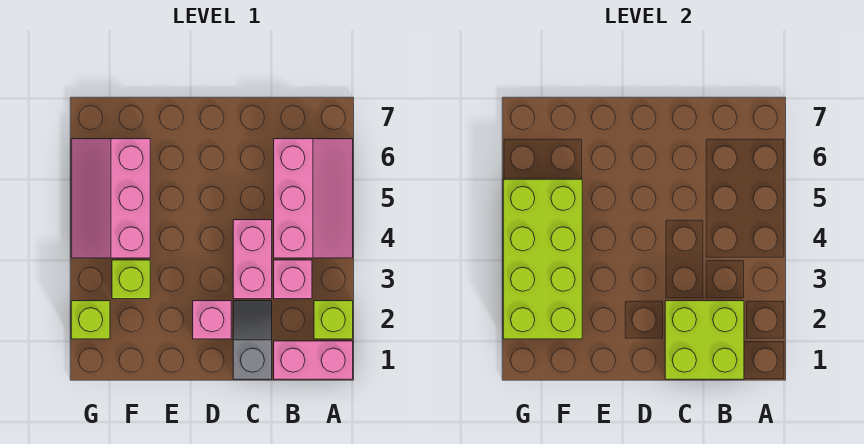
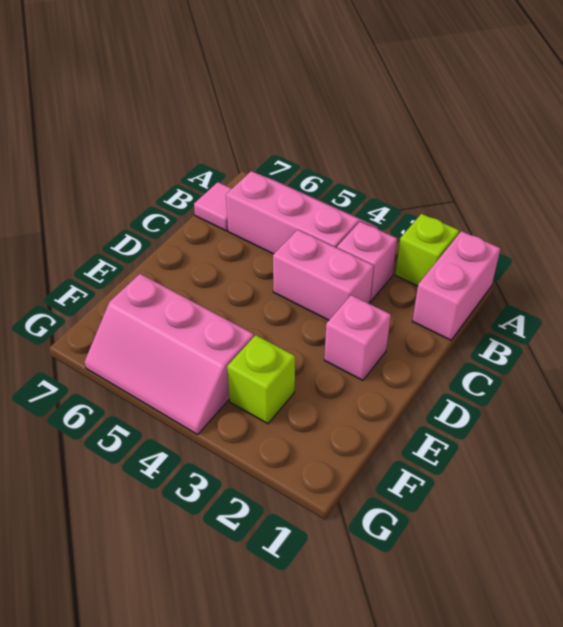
lime 2x2 brick [665,301,744,379] -> none
none -> pink 1x1 tile [194,182,232,231]
grey 1x2 slope [233,301,272,379] -> none
lime 2x4 brick [503,179,582,339] -> none
lime 1x1 brick [71,301,110,339] -> none

